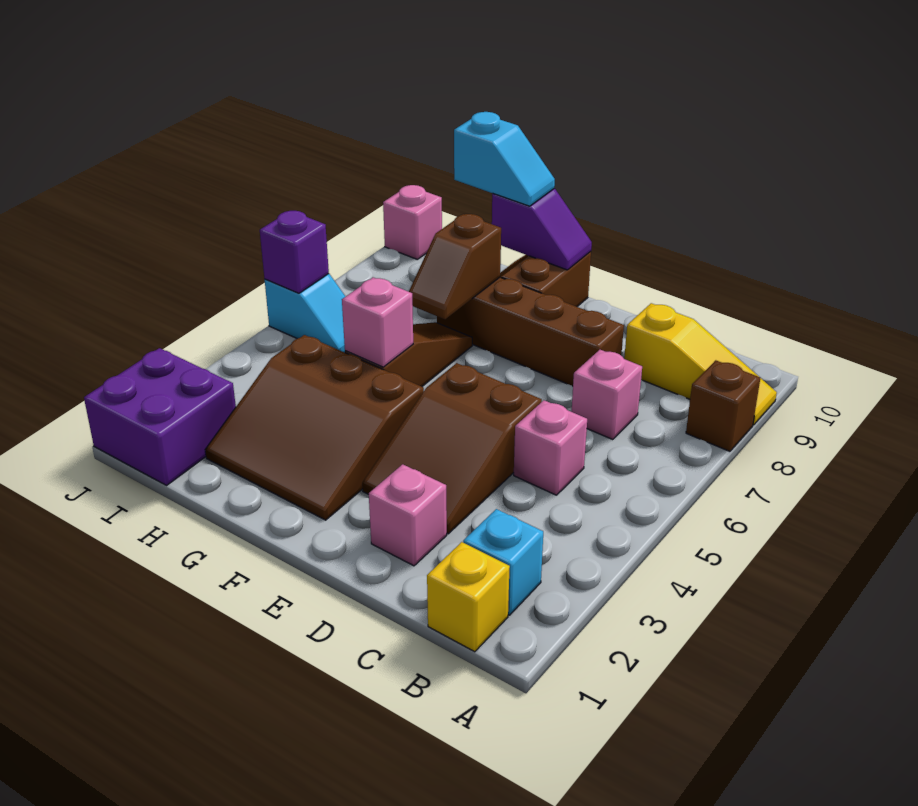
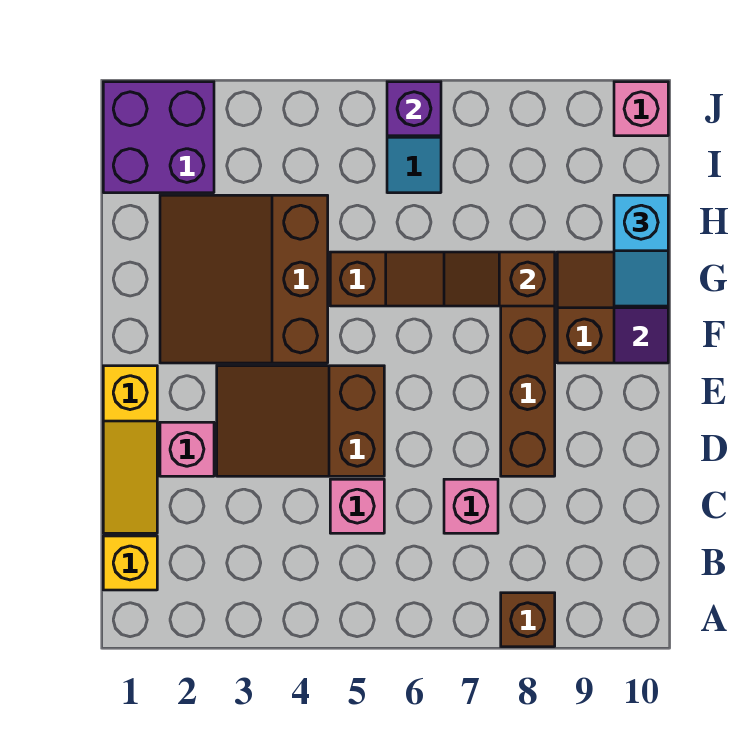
yellow 1x3 slope [624,303,777,425] -> yellow 1x3 slope moved to [103,366,157,533]
cyan 1x1 brick [463,509,543,615] -> none
pink 1x1 brick [342,277,413,367] -> none

